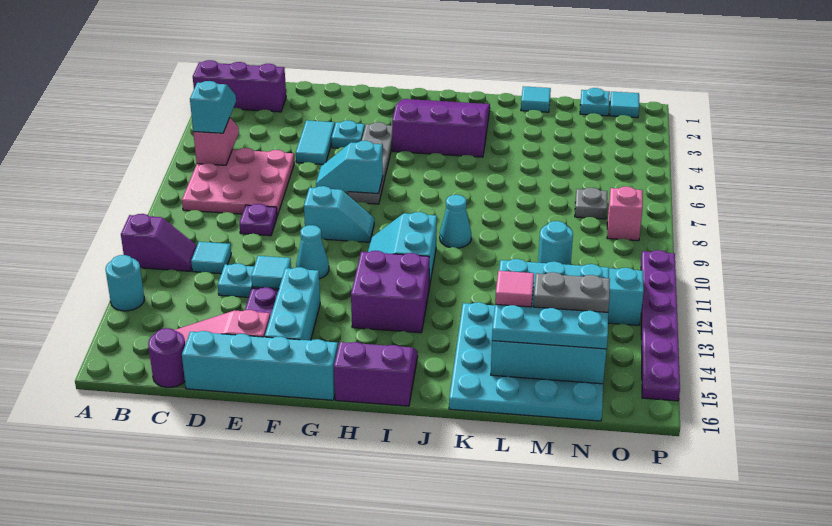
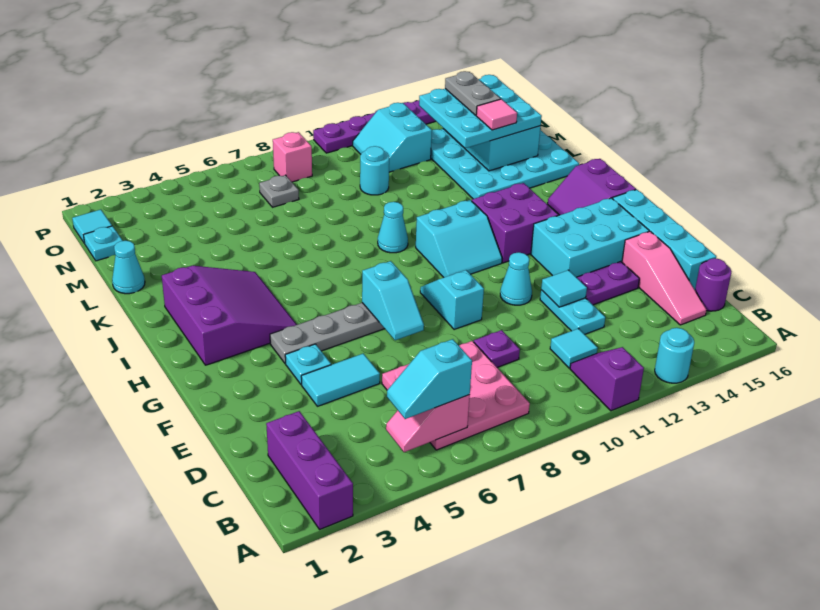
cyan 1x3 brick [265,267,320,340] -> cyan 2x3 brick [531,198,649,277]
purple 3x3 slope [392,99,490,157] -> purple 3x3 slope turned to [162,266,297,365]
cyan 1x1 tile [521,86,551,112] -> cyan 1x1 cone [112,241,145,294]

